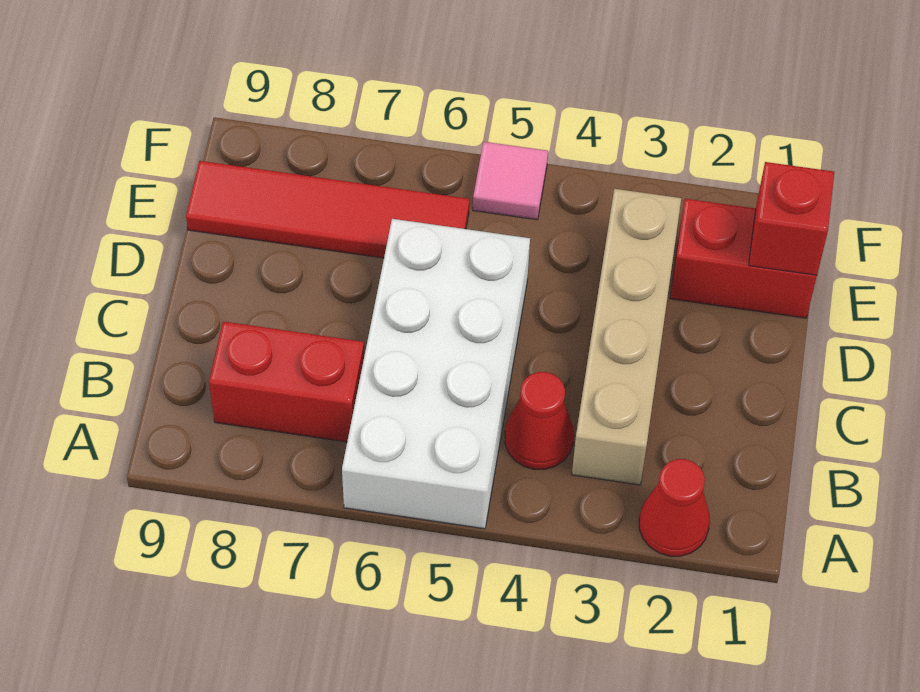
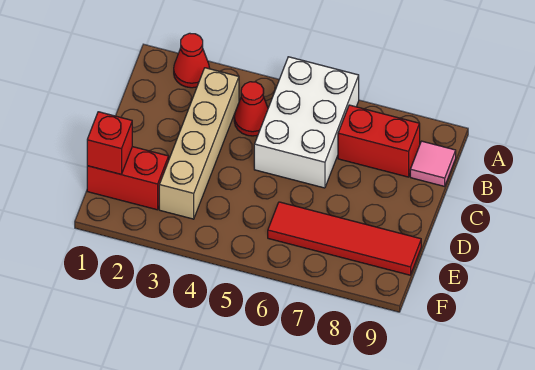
white 2x4 brick [342,219,530,529] -> white 2x3 brick [254,57,359,188]
pink 1x1 tile [473,142,548,220] -> pink 1x1 tile moved to [410,141,456,186]

